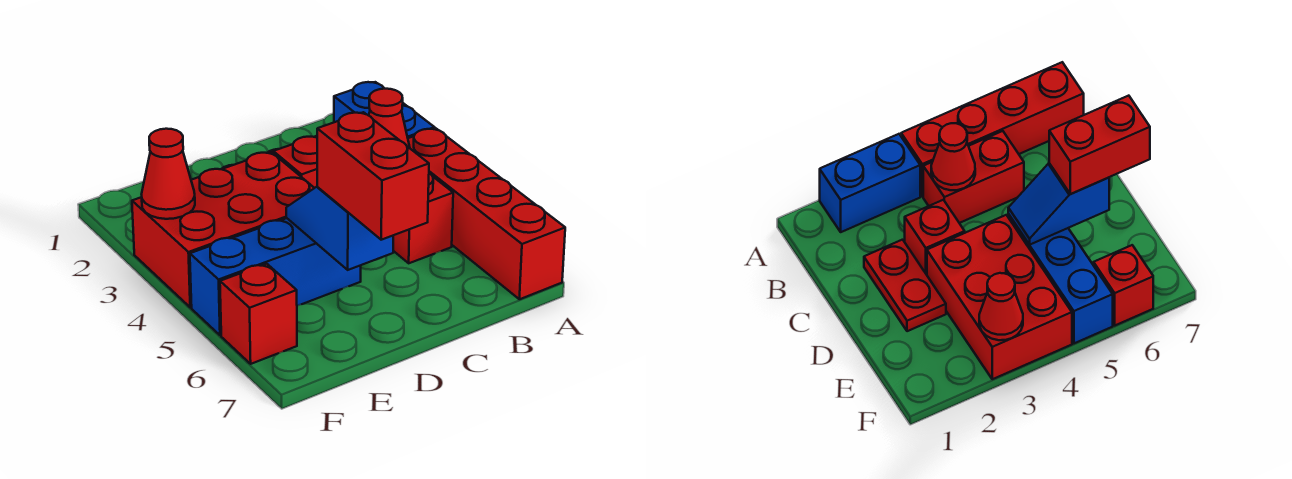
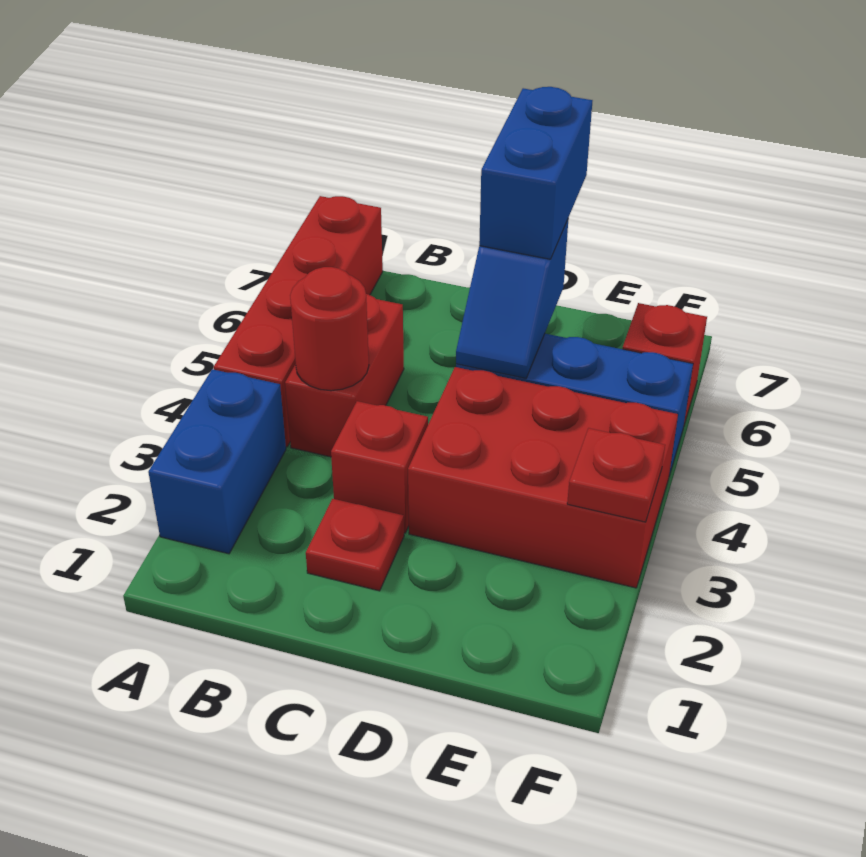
red 1x1 cone [369,89,410,148] -> red 1x1 round brick [290,267,369,391]
red 1x2 plate [864,240,946,331] -> red 1x1 plate [306,499,404,591]
red 1x2 brick [317,112,429,240] -> blue 1x2 brick [479,87,592,259]
red 1x1 cone [142,129,195,219] -> red 1x1 plate [567,428,665,522]

